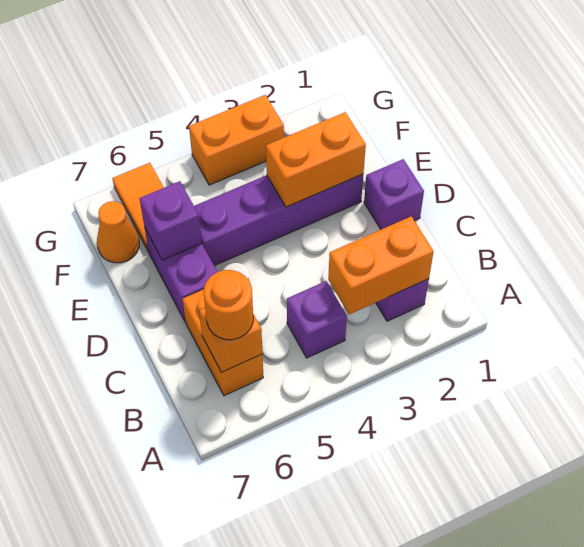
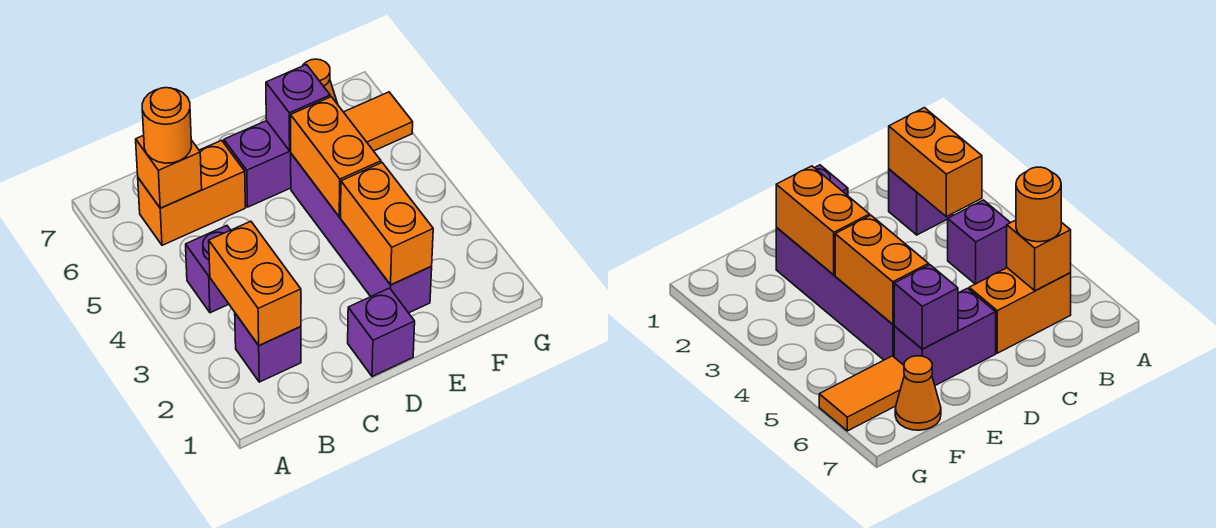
orange 1x2 brick [189,95,284,185] -> orange 1x2 brick moved to [291,97,381,217]

